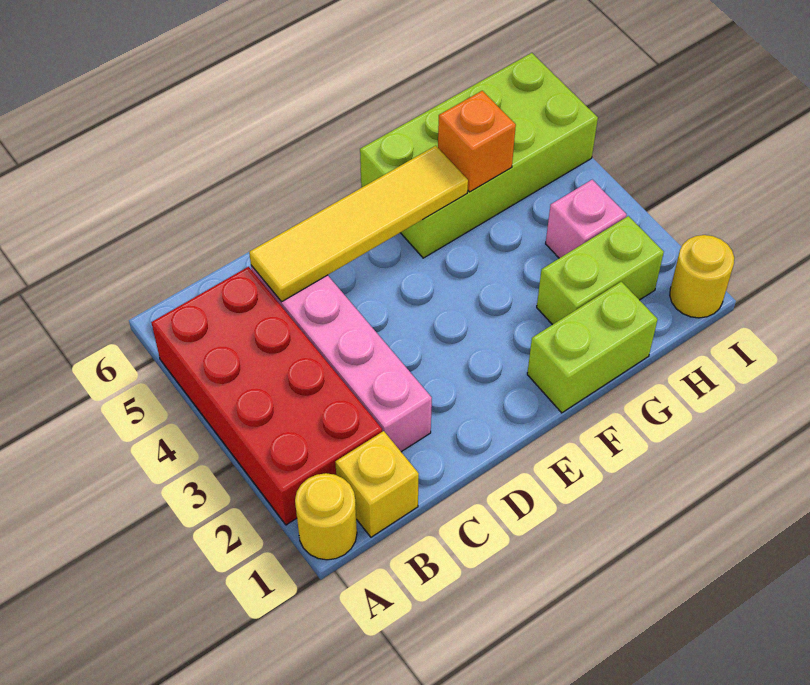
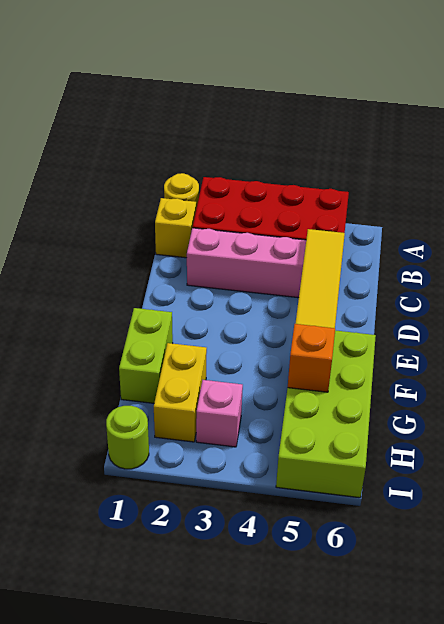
lime 1x2 brick [537,216,664,325] -> yellow 1x2 brick [154,343,207,442]
yellow 1x1 round brick [670,235,734,318] -> lime 1x1 round brick [106,406,149,469]

